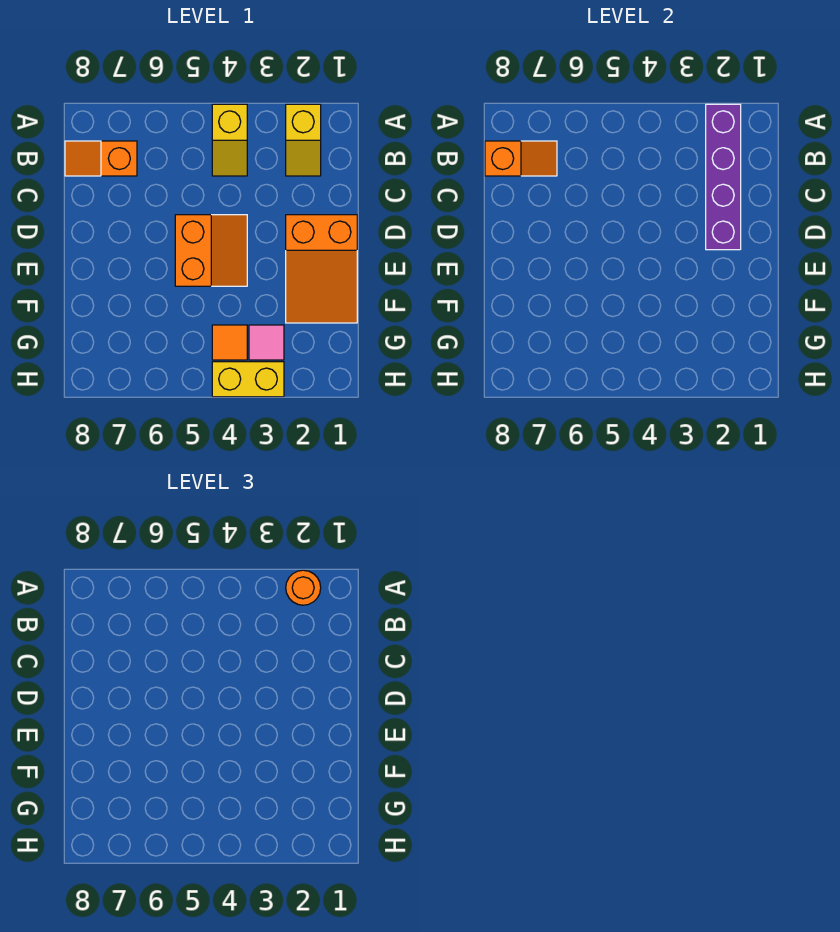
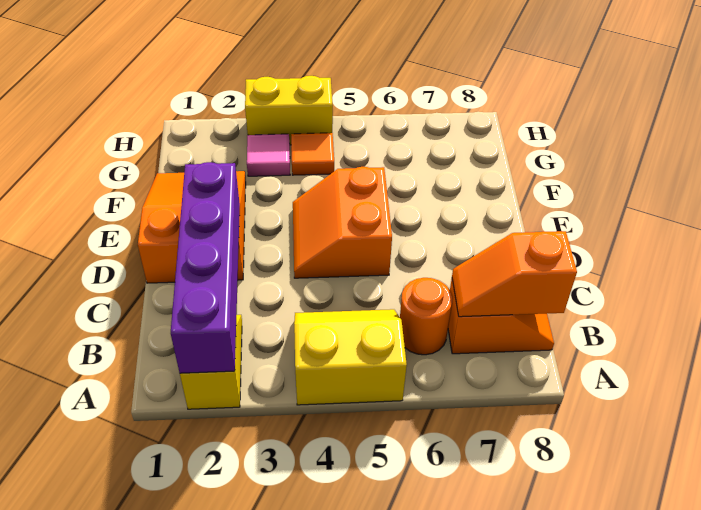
orange 1x1 round brick [286,570,321,605] -> orange 1x1 round brick moved to [400,278,453,355]
yellow 1x2 slope [212,104,247,176] -> yellow 2x2 slope [294,309,407,405]

